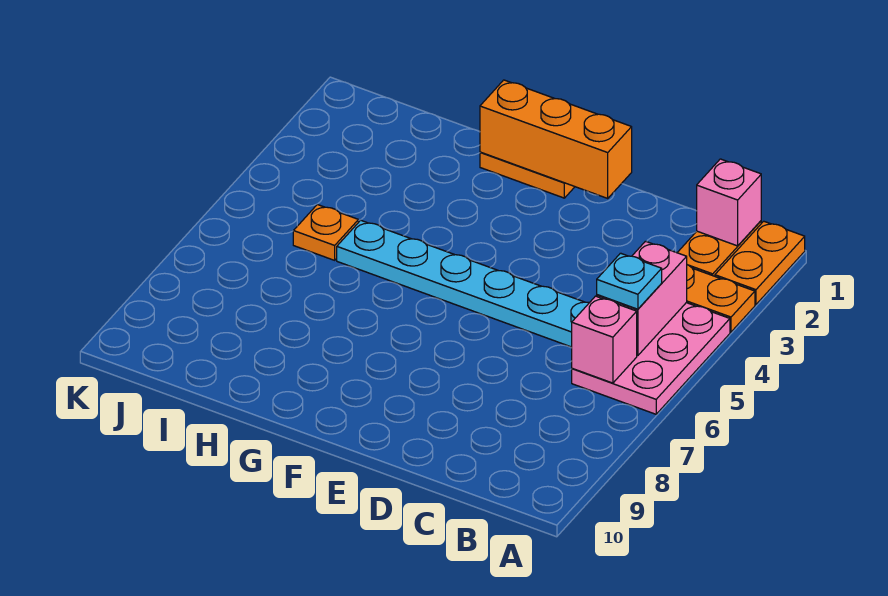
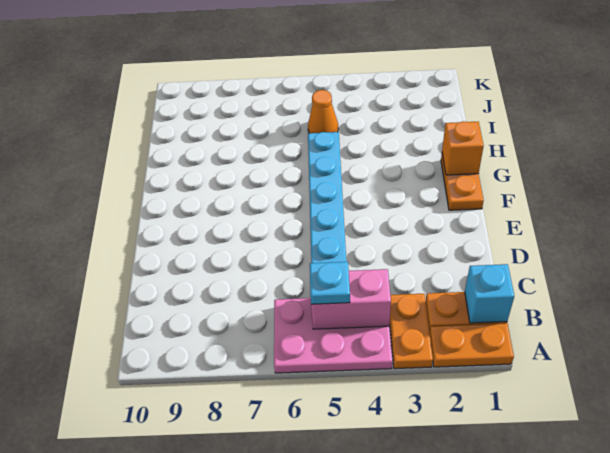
pink 1x1 brick [697,159,761,246] -> cyan 1x1 brick [465,264,514,323]
pink 1x1 brick [572,296,637,383] -> none
orange 1x3 brick [480,80,632,198] -> orange 1x1 brick [442,121,484,175]
orange 1x1 plate [293,205,358,260] -> orange 1x1 cone [308,90,338,133]

